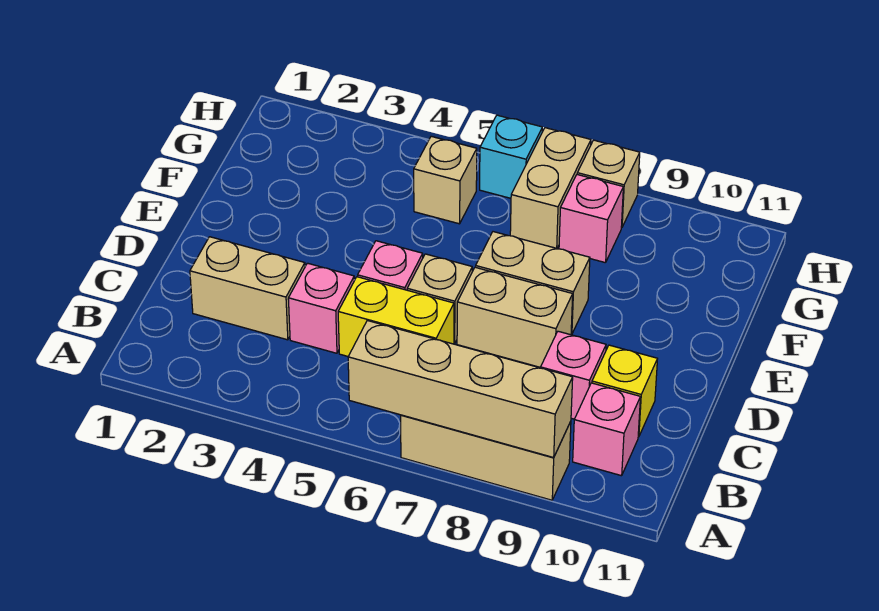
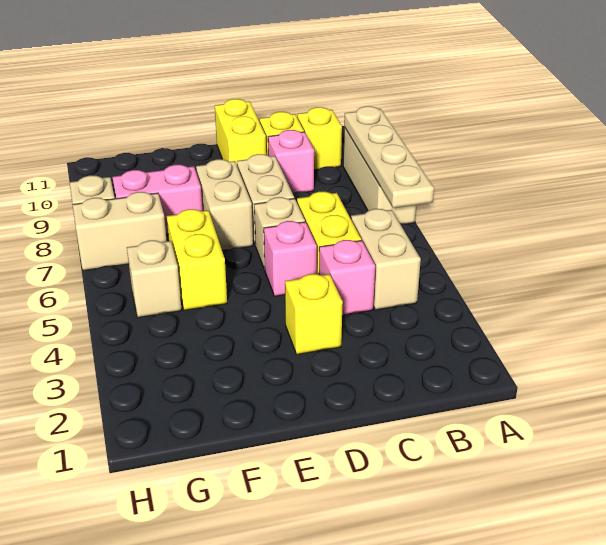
tan 1x4 brick [348,321,573,457] -> tan 1x4 plate [344,106,434,208]
pink 1x1 brick [573,383,640,476] -> yellow 1x1 brick [297,107,342,170]
tan 1x2 brick [190,237,305,340] -> tan 1x2 brick moved to [351,209,421,310]
none -> yellow 1x1 brick [285,274,343,354]
none -> yellow 1x2 brick [215,99,266,165]
none -> yellow 1x2 brick [167,209,227,310]
pink 1x1 brick [559,175,623,263] -> pink 1x2 brick [113,165,202,234]
cyan 1x1 brick [480,115,542,198] -> none

